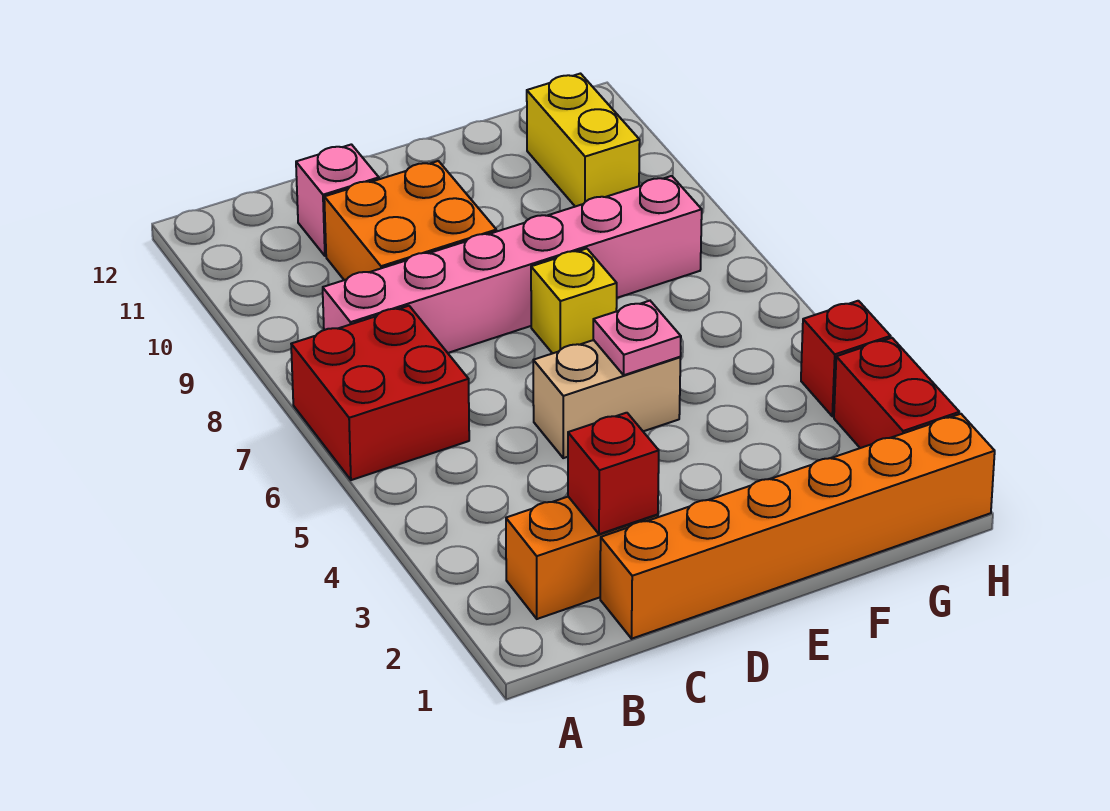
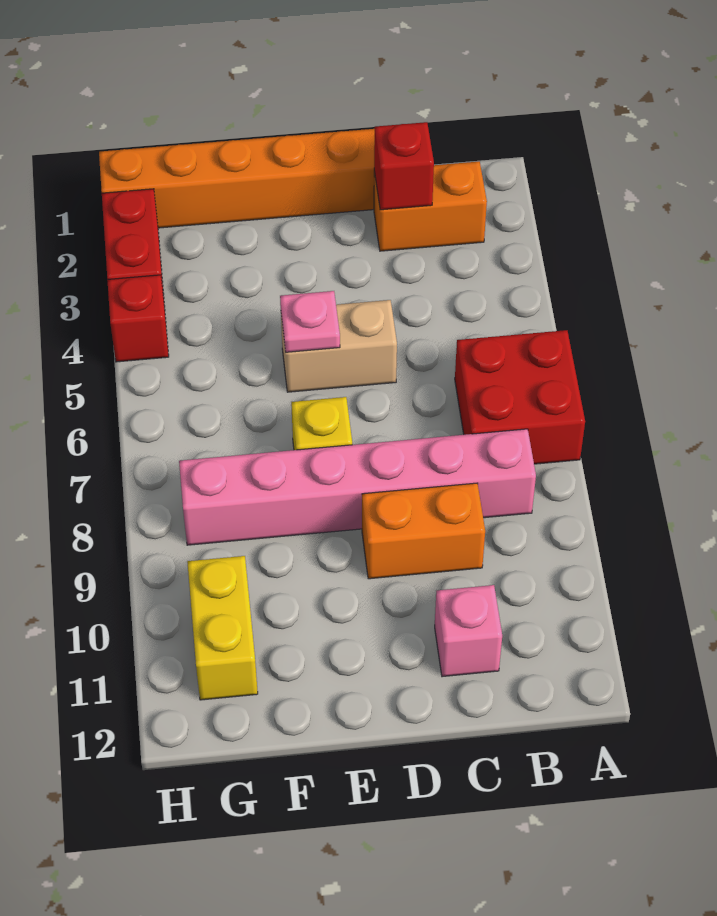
orange 2x2 brick [324,161,496,280] -> orange 1x2 brick [362,483,485,579]

